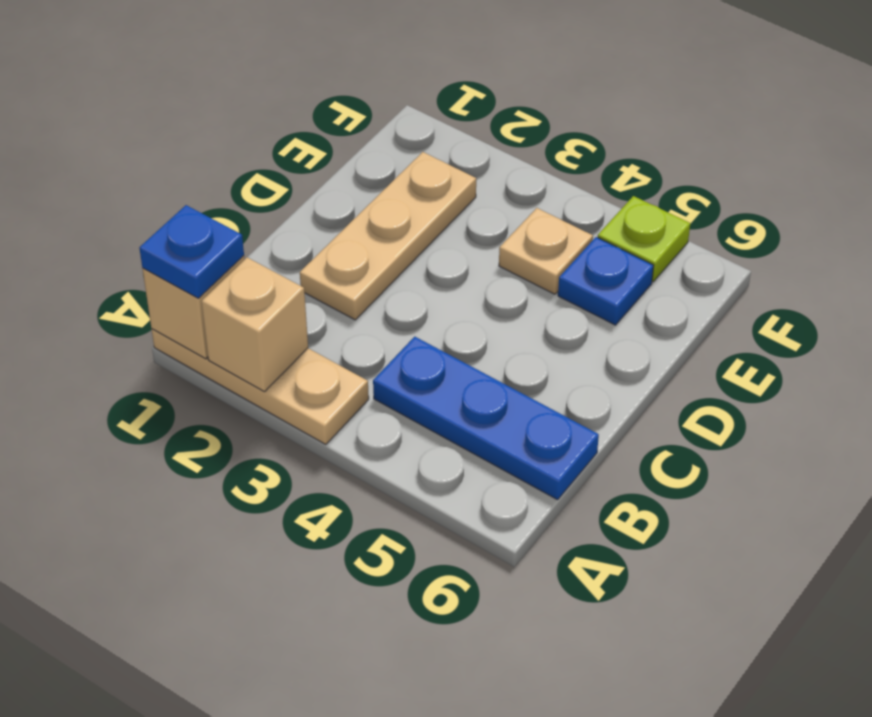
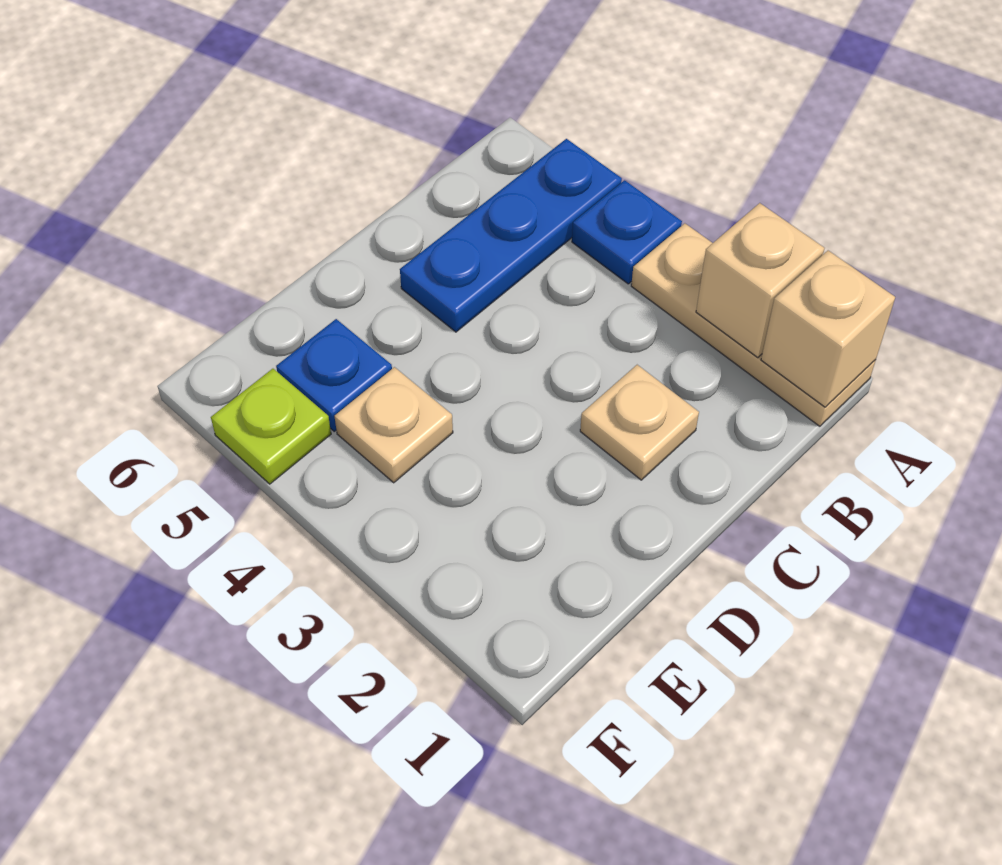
blue 1x1 plate [139,205,244,298] -> blue 1x1 plate moved to [572,180,682,284]
blue 1x3 plate [373,337,599,500] -> blue 1x3 plate turned to [400,139,622,332]
tan 1x3 plate [300,152,476,320] -> tan 1x1 plate [580,365,699,480]

